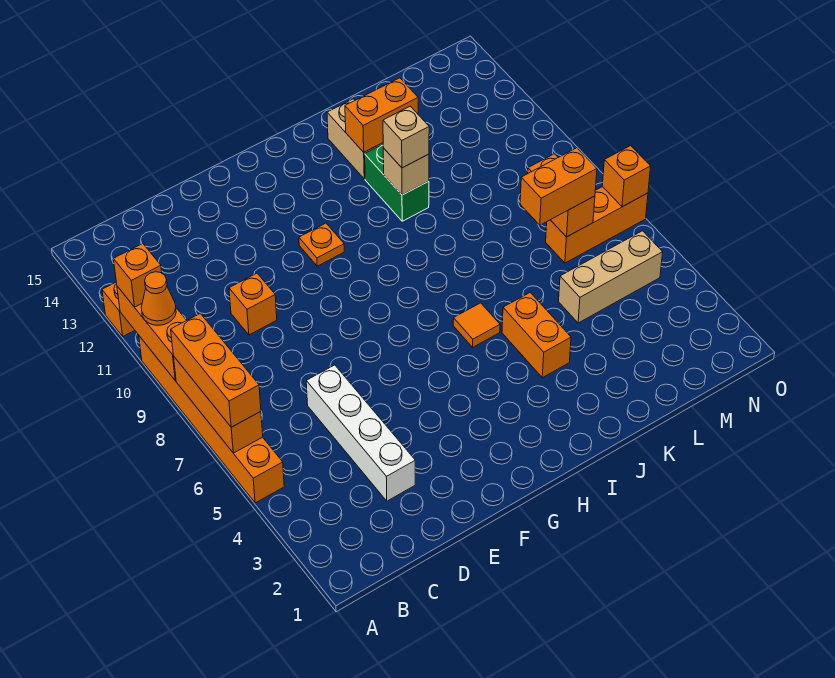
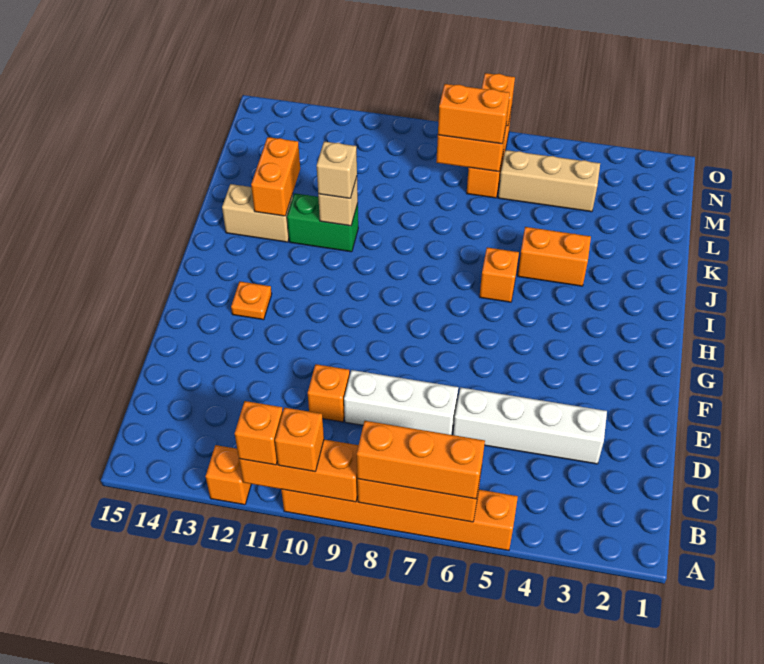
orange 1x1 cone [141,272,176,325] -> orange 1x1 brick [275,407,324,472]
none -> white 1x3 brick [344,370,458,435]
orange 1x1 plate [299,223,344,266] -> orange 1x1 plate moved to [231,282,272,320]
orange 1x1 tile [453,303,500,347] -> orange 1x1 brick [480,247,519,302]
tan 1x3 brick [559,231,663,323] -> tan 1x3 brick turned to [498,150,600,212]
orange 1x2 brick [520,148,597,225] -> orange 1x2 brick turned to [438,84,510,144]

